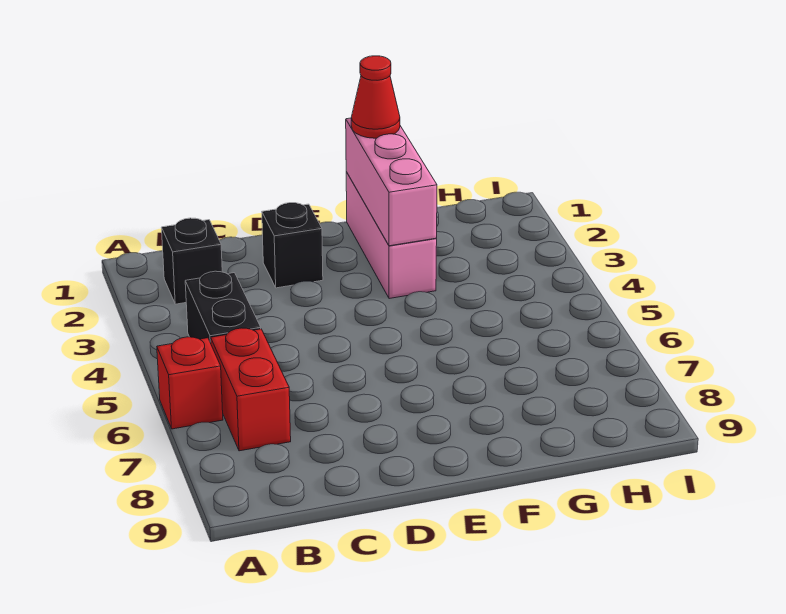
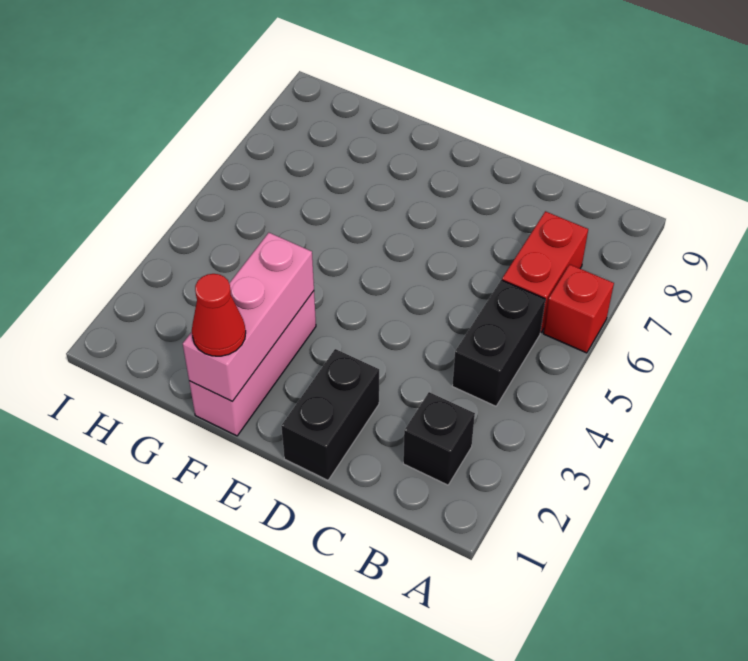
black 1x1 brick [262,203,323,288] -> black 1x2 brick [281,349,379,480]

